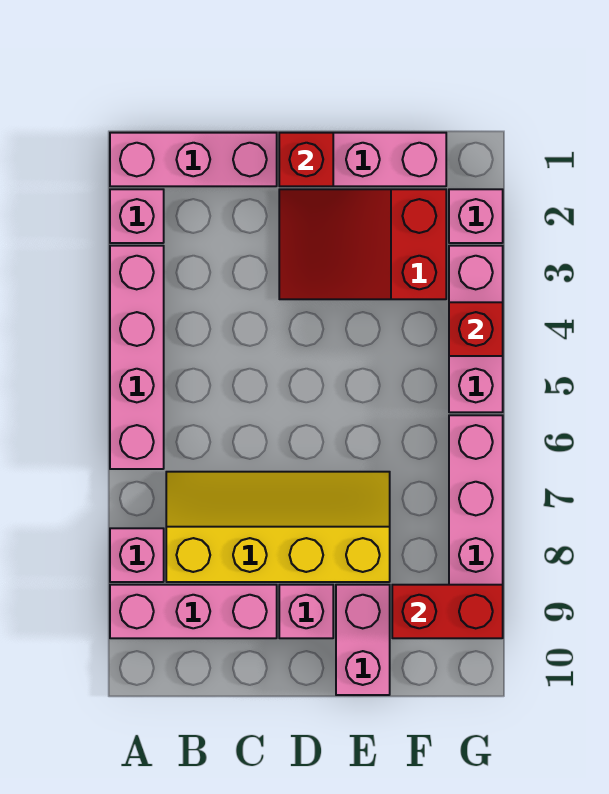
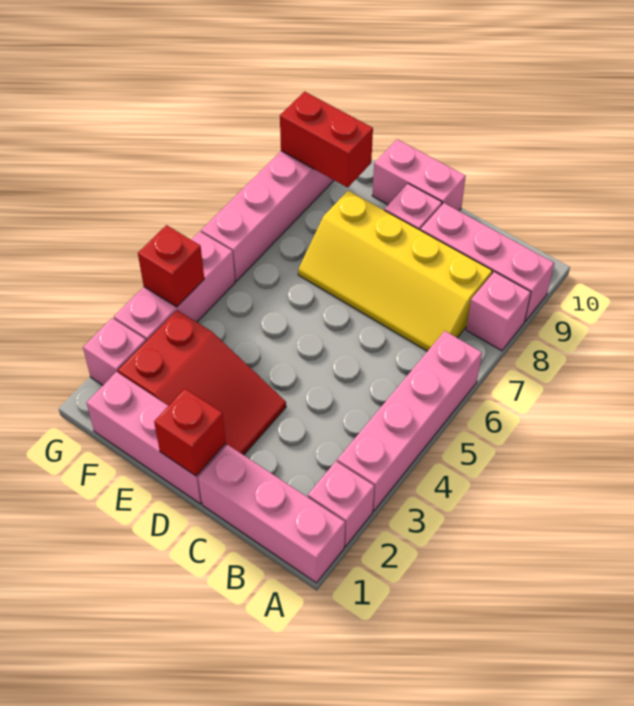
pink 1x2 brick [336,585,390,695] -> pink 1x2 brick turned to [372,139,466,211]

